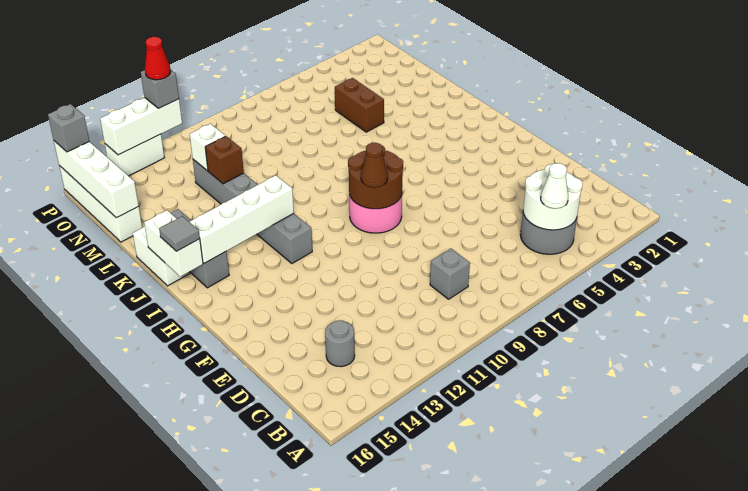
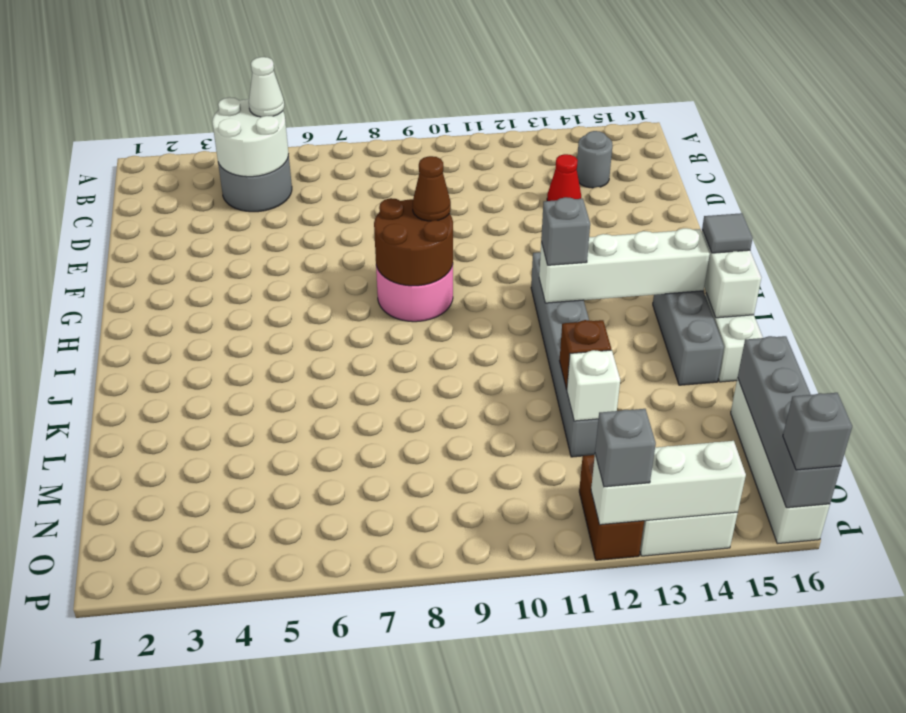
grey 1x1 brick [430,249,470,299] -> grey 1x1 brick moved to [541,197,590,265]
brown 1x2 brick [335,78,384,132] -> brown 1x2 brick moved to [579,455,644,560]
white 1x4 brick [54,141,139,218] -> grey 1x4 brick [738,336,841,508]
red 1x1 cone [145,37,171,80] -> red 1x1 cone moved to [547,154,581,201]

